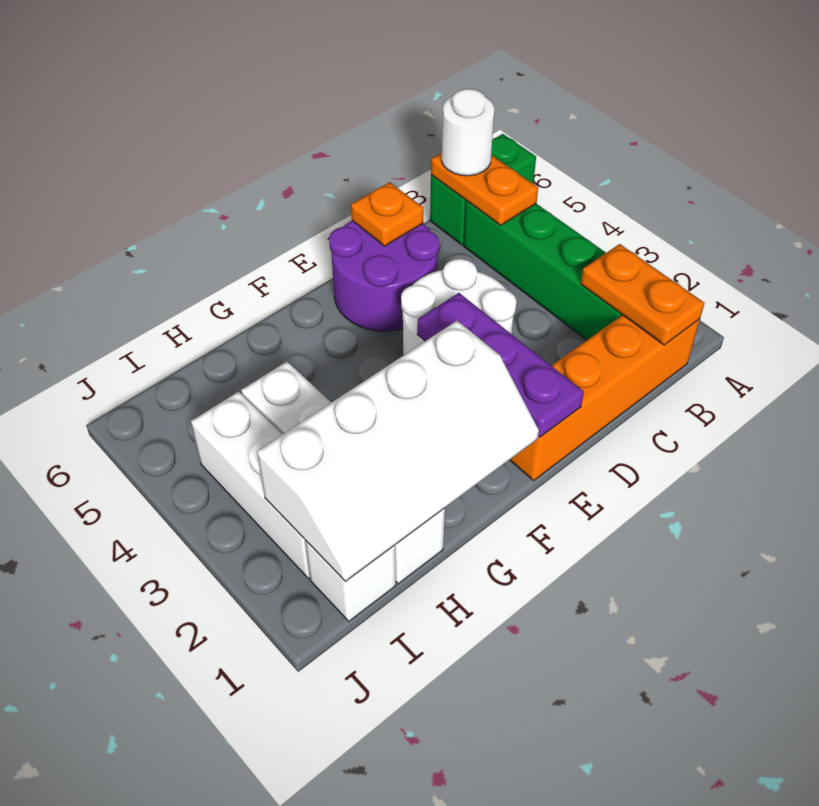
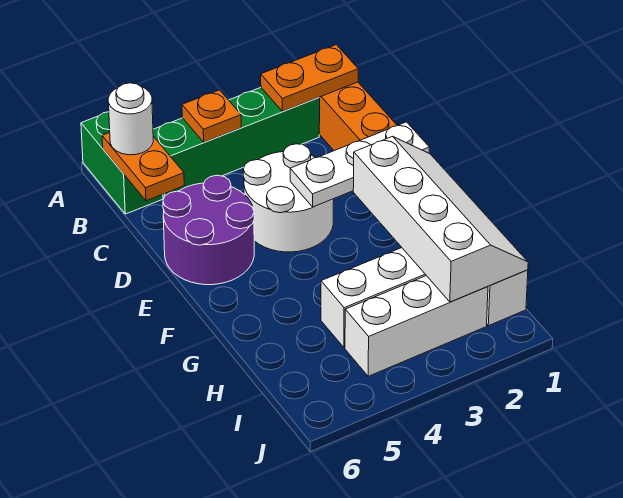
orange 1x2 plate [431,153,538,225] -> orange 1x2 plate turned to [102,133,184,201]
orange 1x1 plate [351,182,423,246] -> orange 1x1 plate moved to [182,90,241,142]
purple 1x3 plate [417,293,584,437] -> white 1x3 plate [290,122,429,207]

